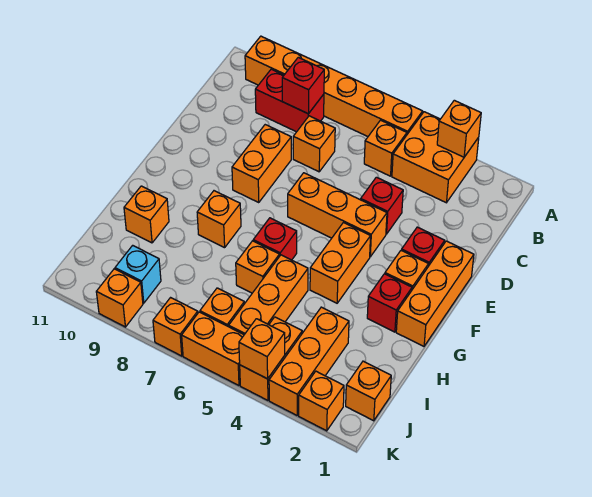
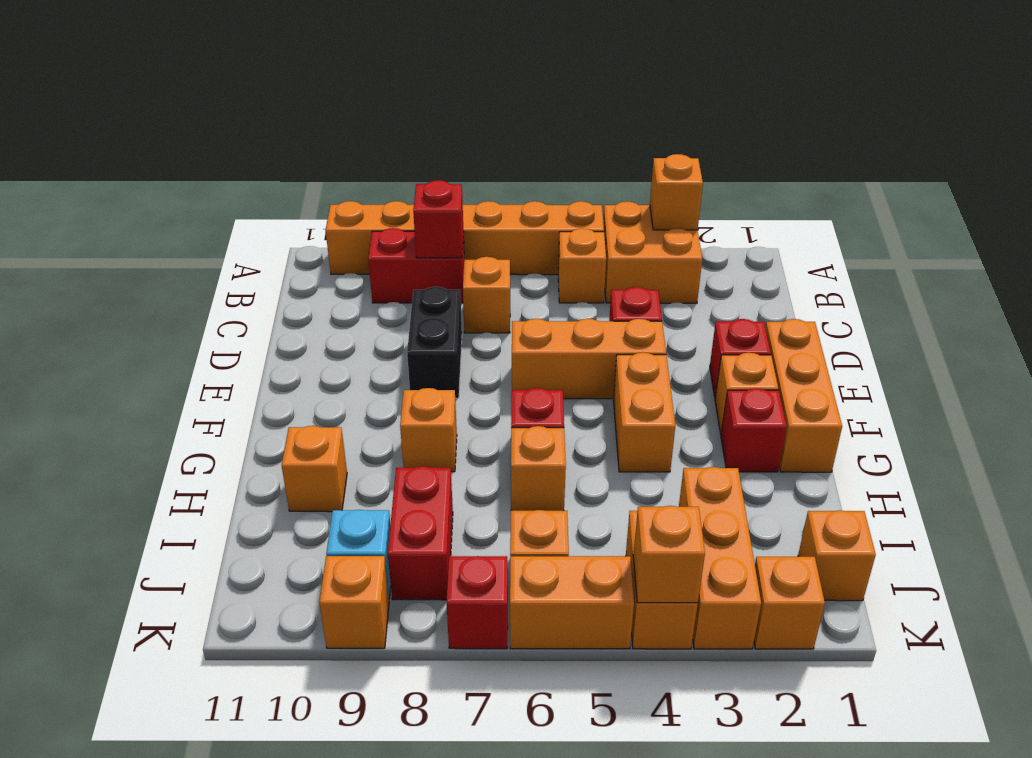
orange 1x2 brick [232,125,291,202] -> black 1x2 brick [407,287,462,398]
orange 1x3 brick [229,255,308,335] -> none
none -> red 1x2 brick [388,466,453,600]
orange 1x1 brick [153,298,198,356] -> red 1x1 brick [447,556,508,649]

